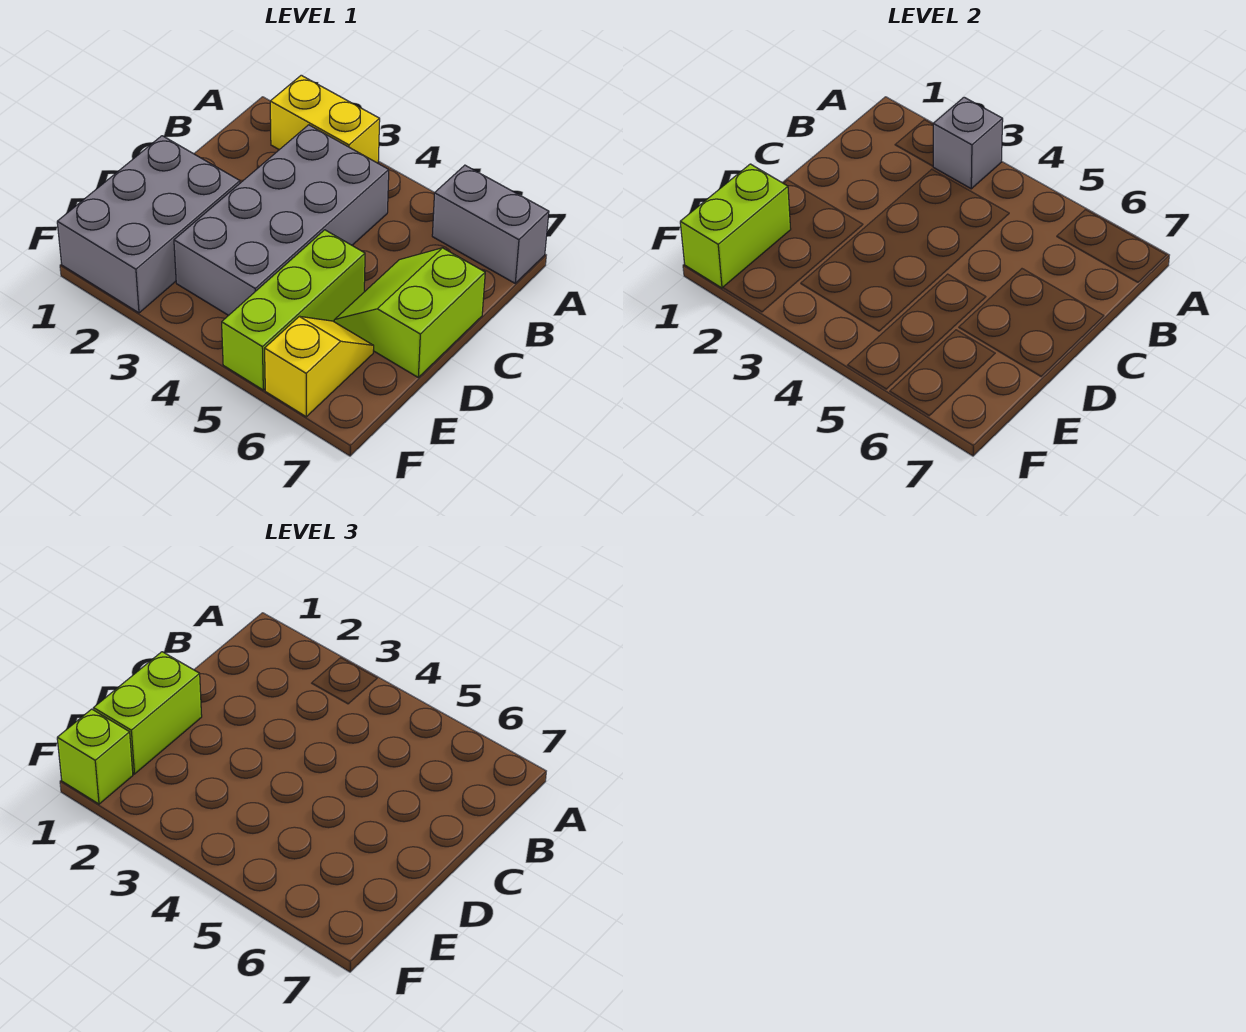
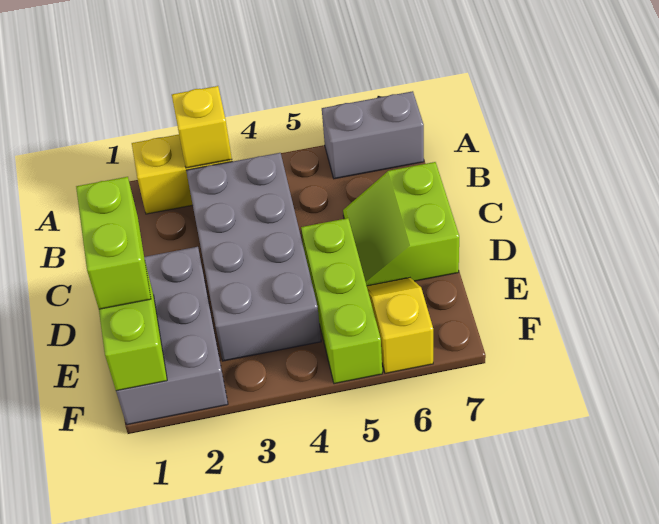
grey 1x1 brick [933,97,1003,189] -> yellow 1x1 brick [172,86,232,168]
lime 1x1 brick [57,709,133,804] -> none

